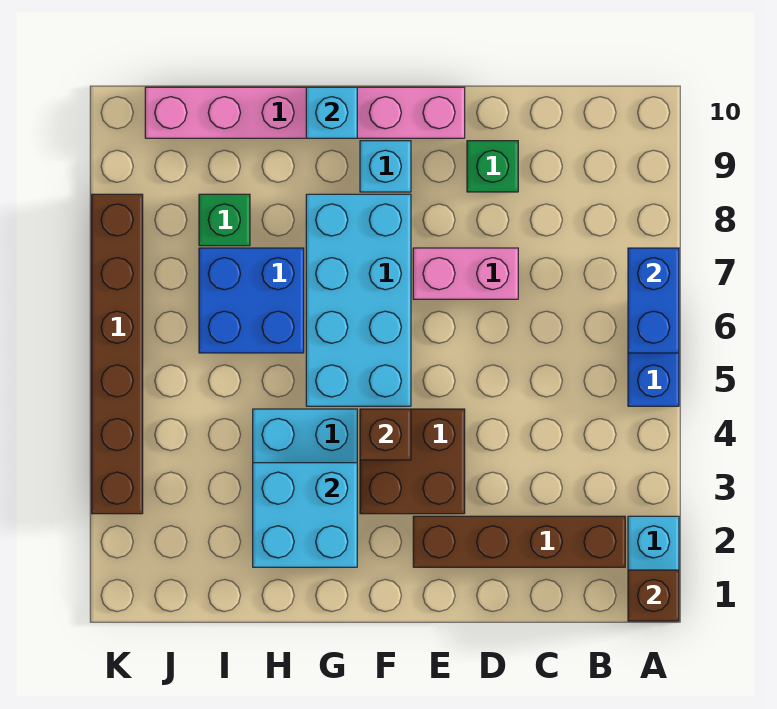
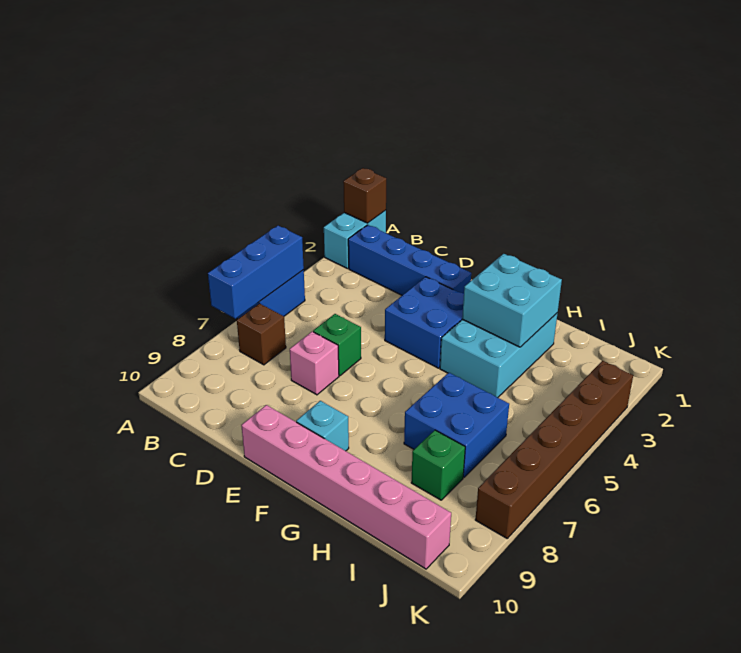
blue 1x2 brick [628,248,679,353] -> blue 1x3 brick [208,226,304,319]
brown 1x4 brick [413,516,625,567] -> blue 1x4 brick [348,225,471,295]
pink 1x2 brick [413,248,518,299] -> pink 1x1 brick [290,332,339,395]
green 1x1 brick [467,141,518,192] -> green 1x1 brick moved to [313,314,361,376]
brown 2x2 brick [360,409,465,514] -> blue 2x2 brick [385,277,464,368]
brown 1x1 brick [360,409,411,460] -> brown 1x1 brick moved to [237,303,286,365]
cyan 2x4 brick [306,194,411,406] -> none
cyan 1x1 brick [306,87,357,138] -> none

